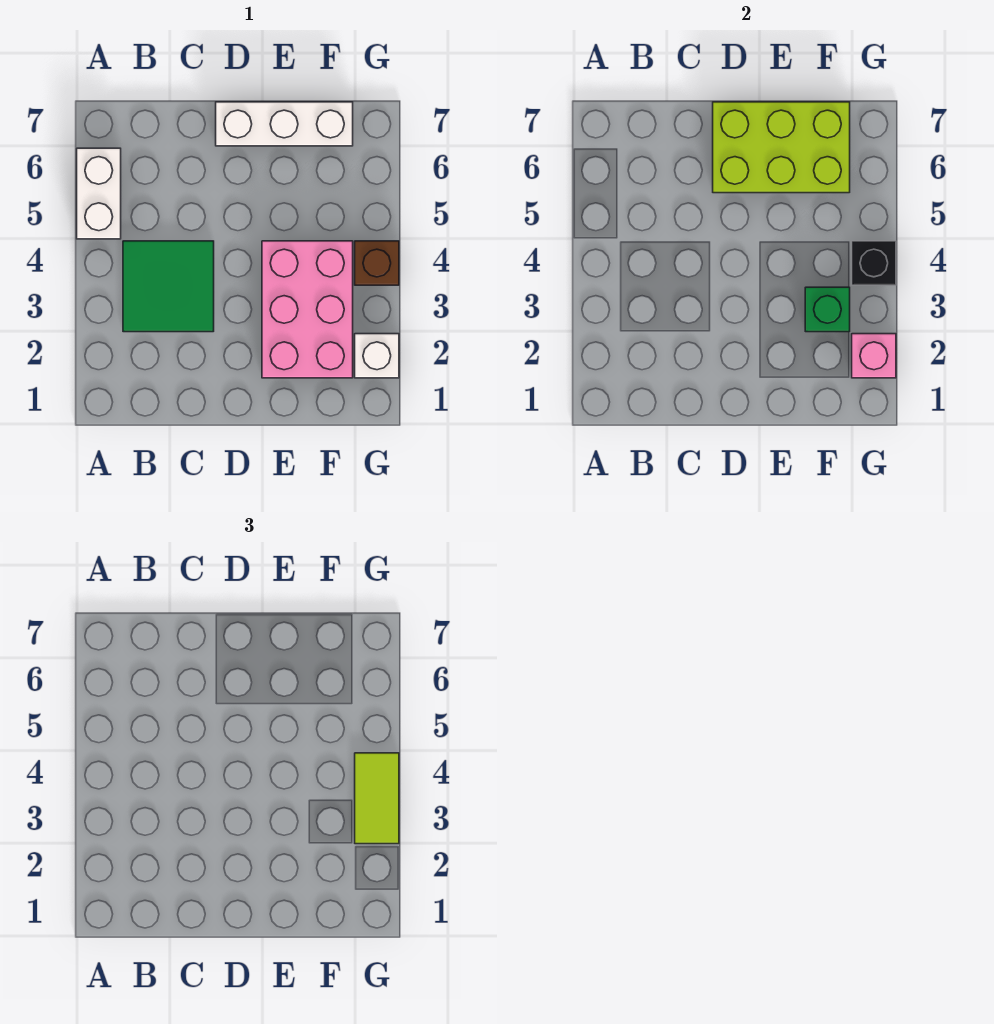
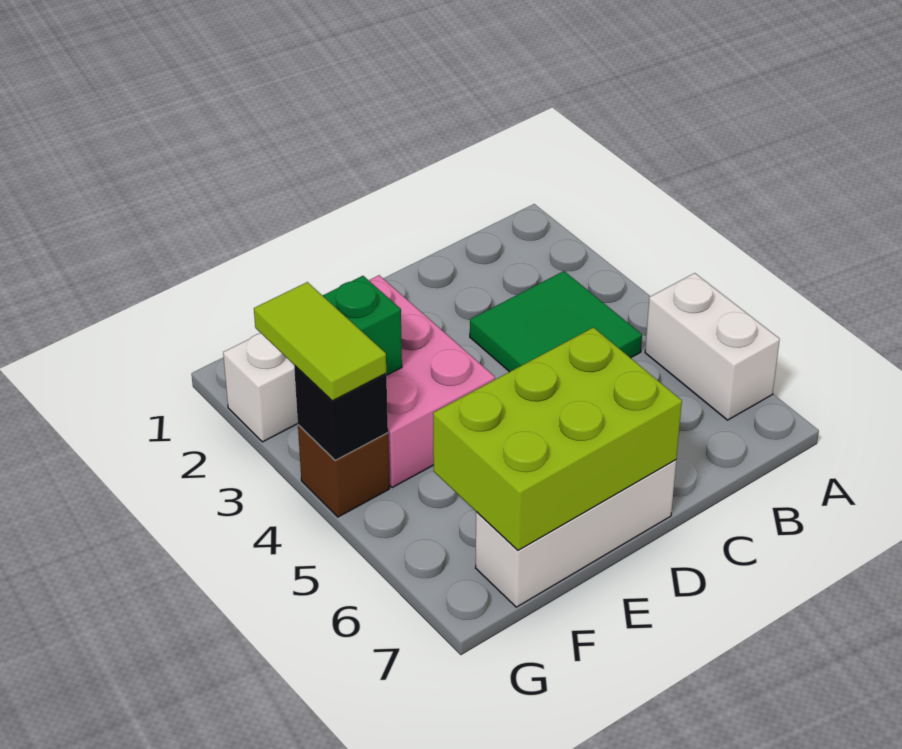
pink 1x1 brick [852,334,896,378] -> none

